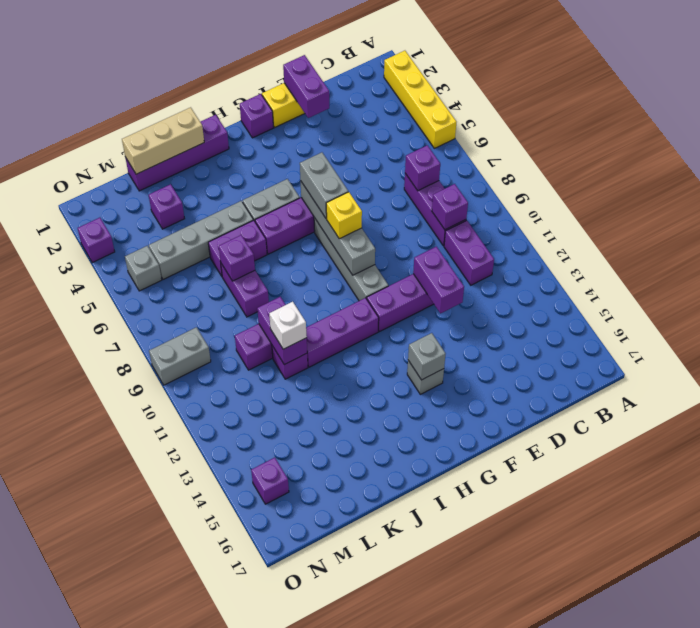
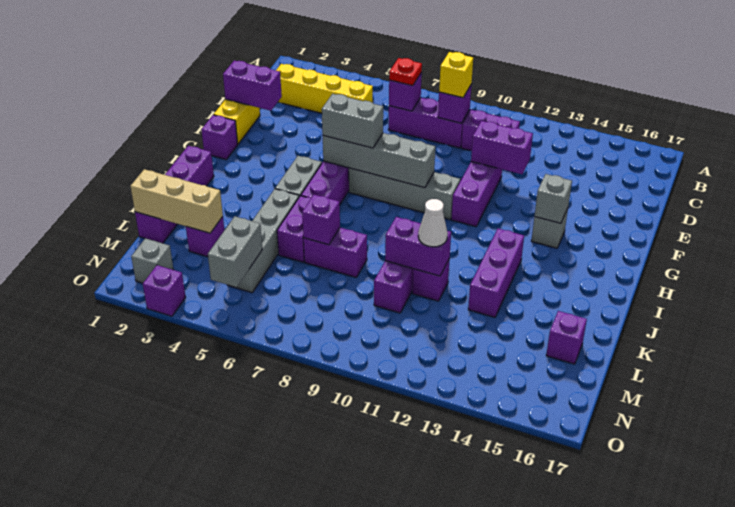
yellow 1x4 brick [384,51,456,148] -> yellow 1x4 brick moved to [276,64,373,113]
none -> red 1x1 plate [389,58,422,86]
yellow 1x1 brick [326,192,362,239] -> yellow 1x1 brick moved to [439,52,473,98]
purple 1x3 brick [306,298,379,367] -> purple 1x3 brick moved to [468,229,524,317]
tan 1x3 brick [122,107,204,174] -> tan 1x3 brick turned to [130,169,223,233]
white 1x1 brick [269,302,307,349] -> white 1x1 cone [418,199,448,247]
grey 1x1 brick [125,246,162,291] -> grey 1x1 brick moved to [131,238,173,283]
grey 1x2 brick [149,327,211,385] -> grey 1x2 brick moved to [208,216,262,287]
purple 1x1 brick [251,458,289,504] -> purple 1x1 brick moved to [546,311,587,364]

